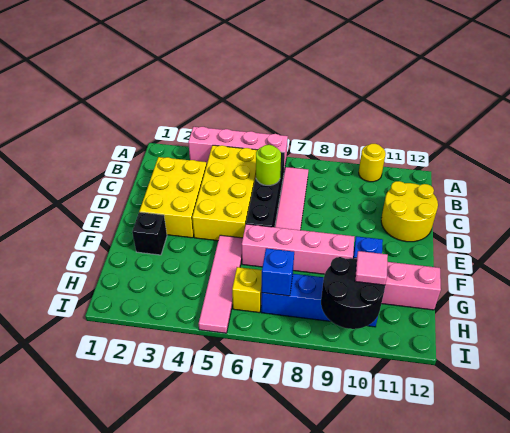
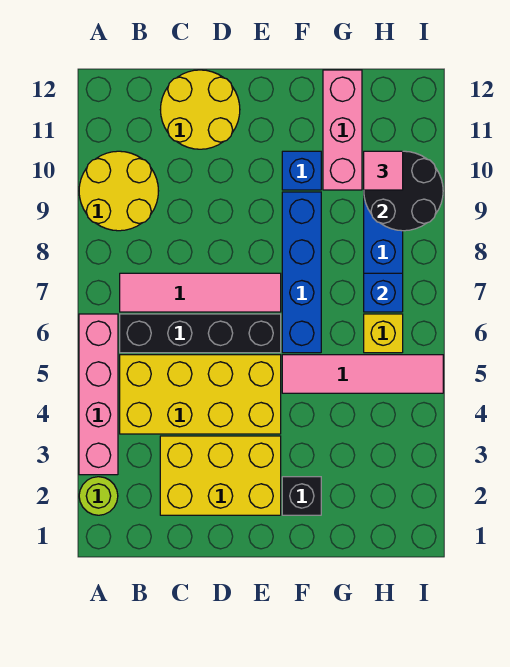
yellow 1x1 round brick [359,144,386,182] -> yellow 2x2 round brick [79,151,158,231]
lime 1x1 round brick [256,145,281,185] -> lime 1x1 round brick moved to [79,477,118,515]
pink 1x4 brick [242,224,355,274] -> blue 1x4 brick [282,192,321,353]

